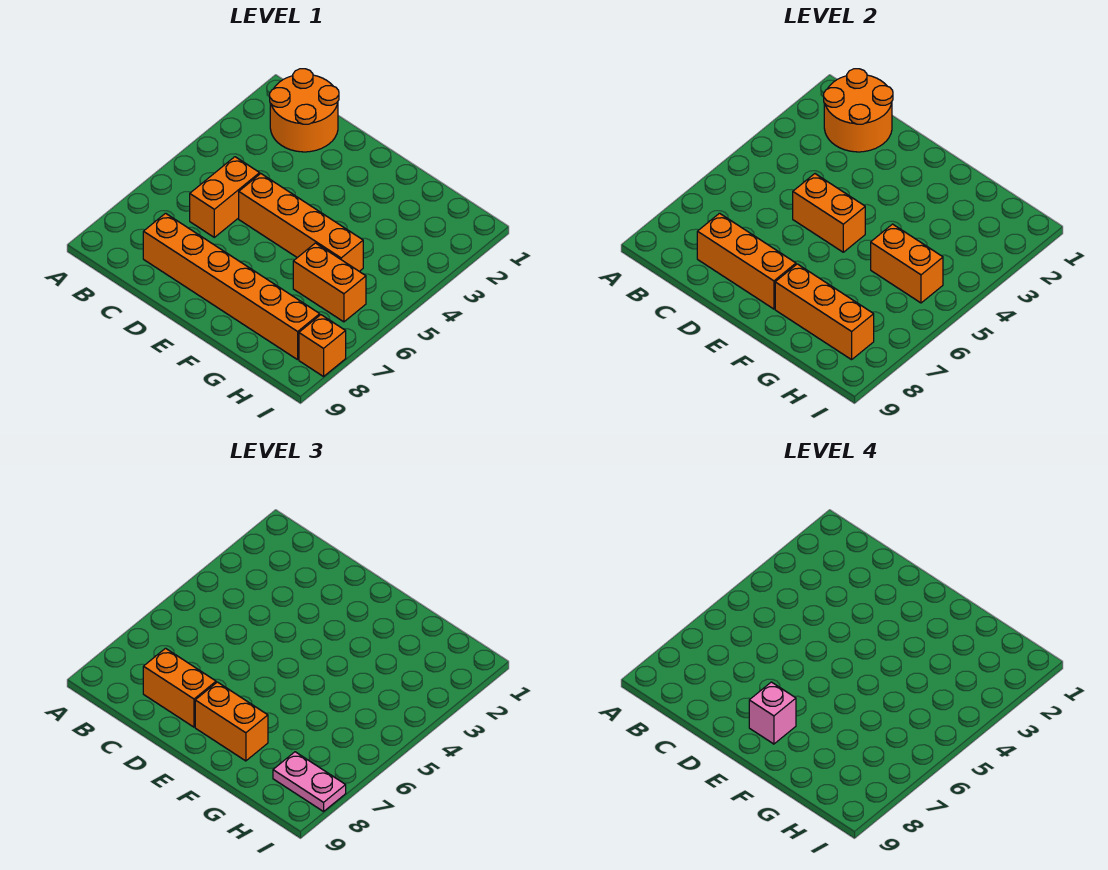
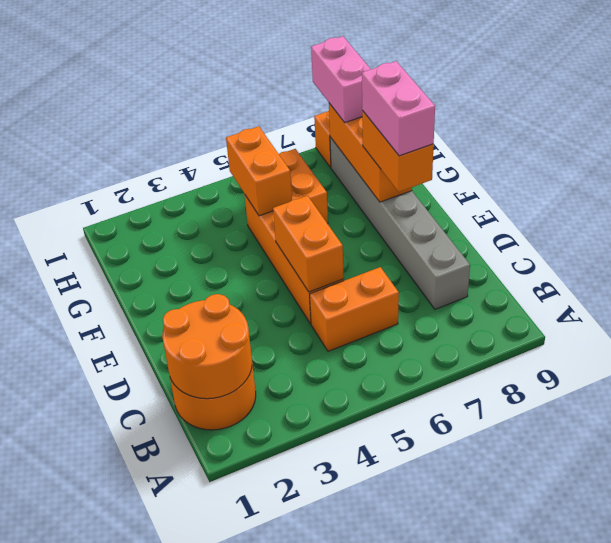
orange 1x6 brick [143,213,320,360] -> grey 1x6 brick [330,137,470,309]
orange 1x3 brick [697,213,796,309] -> none
orange 1x2 brick [143,648,216,727] -> none
pink 1x1 brick [749,682,796,744] -> pink 1x2 brick [362,61,435,156]
pink 1x2 plate [273,752,346,812] -> pink 1x2 brick [311,36,371,122]

